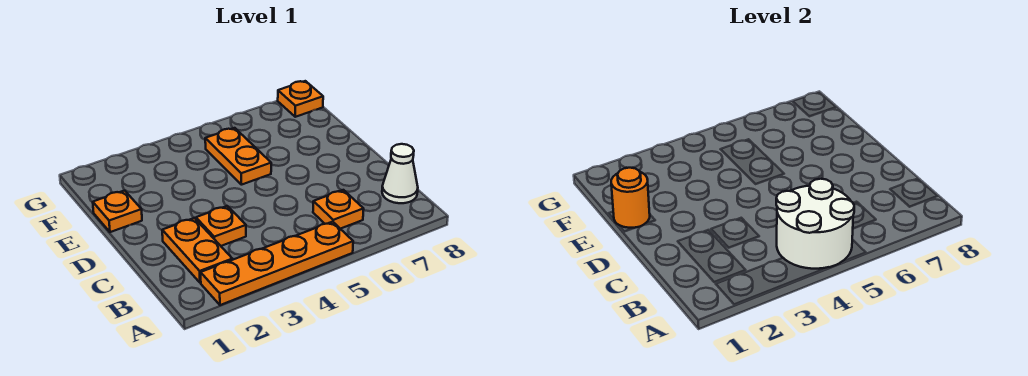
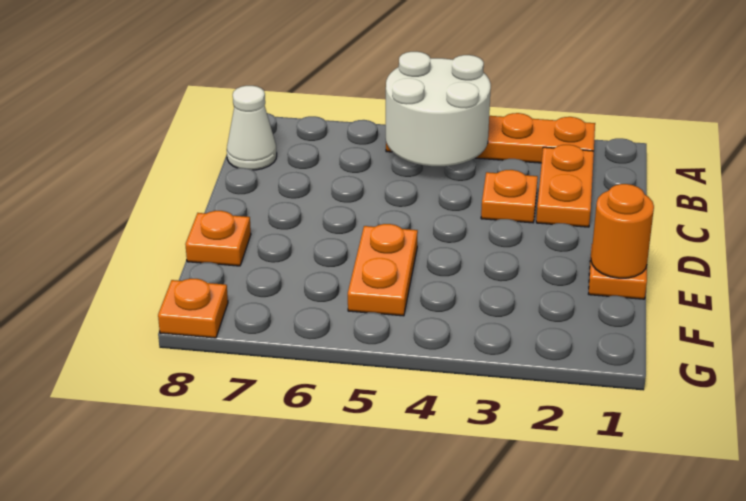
orange 1x1 plate [313,190,364,229] -> orange 1x1 plate moved to [185,211,251,266]

